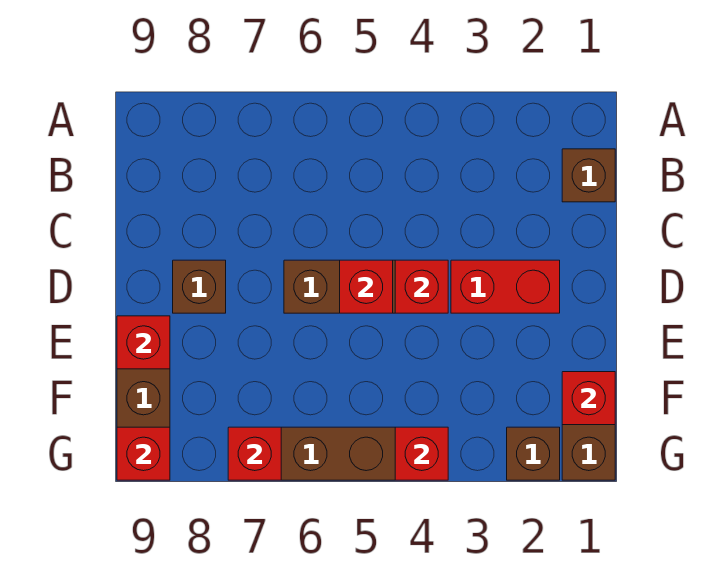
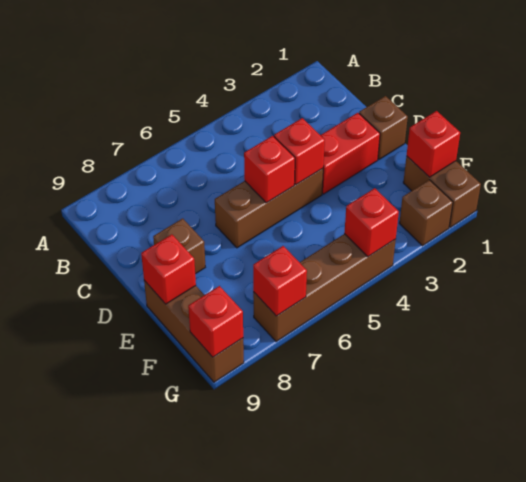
brown 1x1 brick [562,149,615,202] -> brown 1x1 brick moved to [359,96,408,159]

